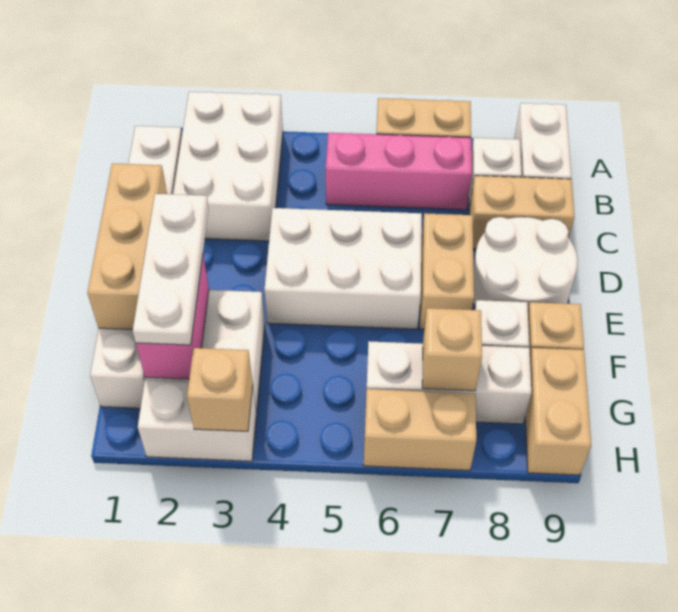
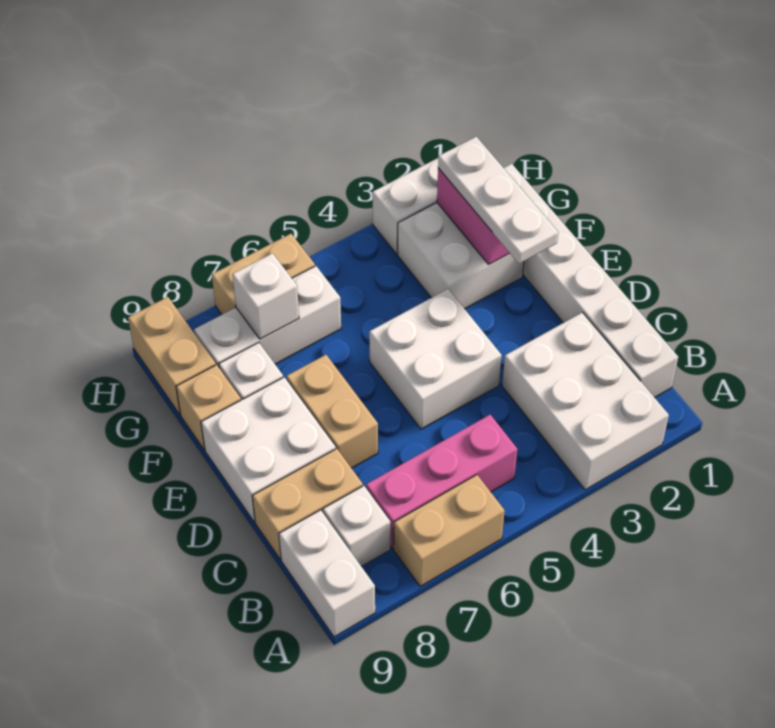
tan 1x3 brick [87,163,167,330] -> none
white 2x3 brick [264,208,422,329] -> white 2x2 brick [369,289,502,429]
white 2x2 round brick [473,217,578,308] -> white 2x2 brick [201,377,336,522]
tan 1x1 brick [422,308,482,391] -> white 1x1 brick [232,253,299,339]
tan 1x1 brick [187,348,253,431] -> none

